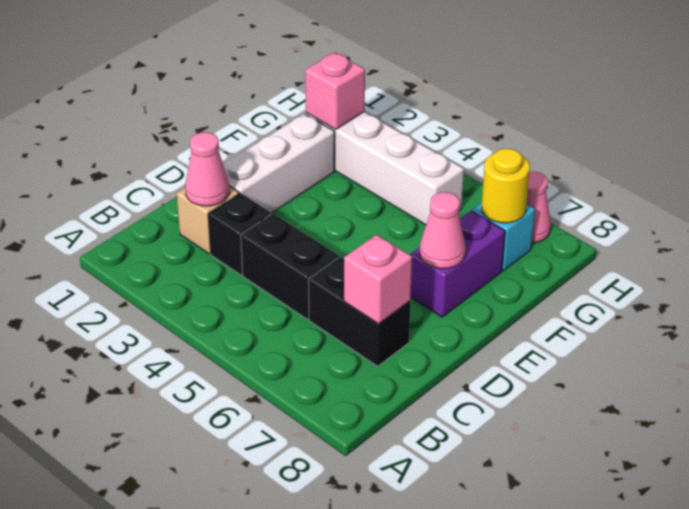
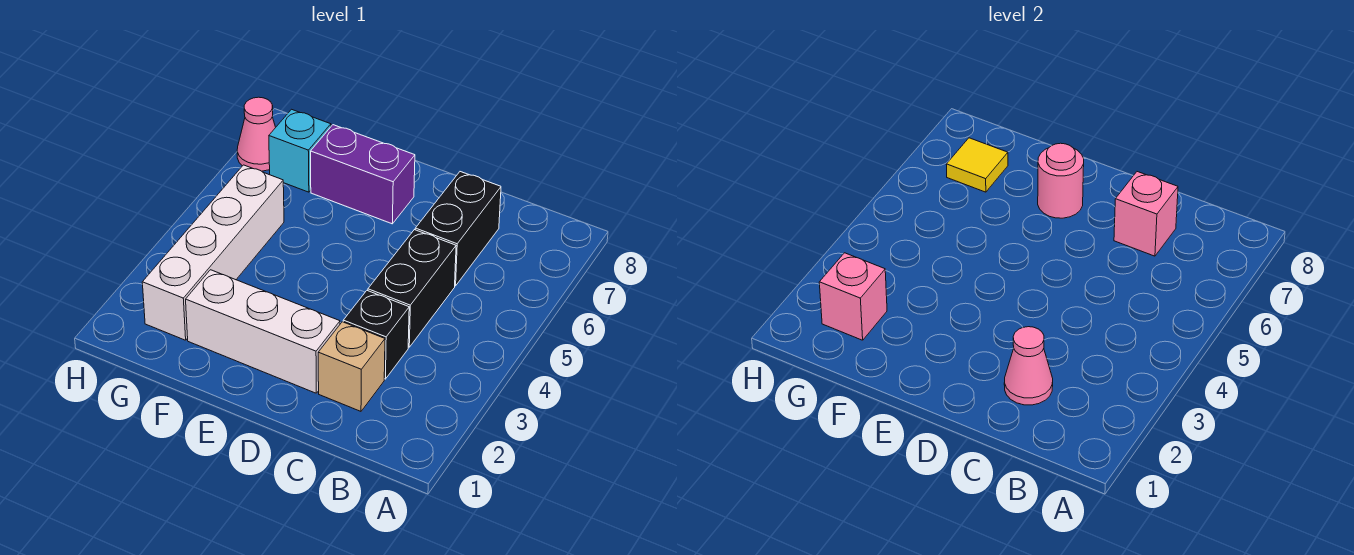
pink 1x1 cone [420,192,466,269] -> pink 1x1 round brick [1038,143,1084,218]
yellow 1x1 round brick [482,149,530,223] -> yellow 1x1 tile [946,138,1008,192]

